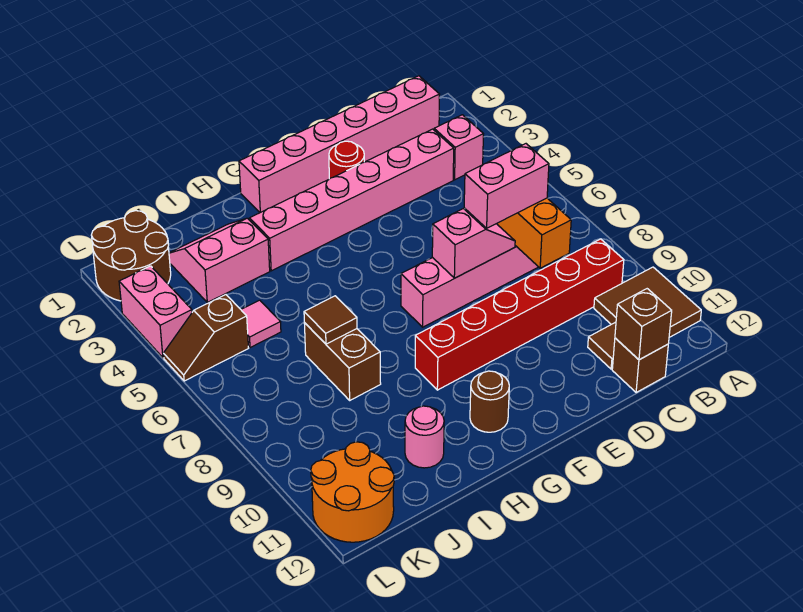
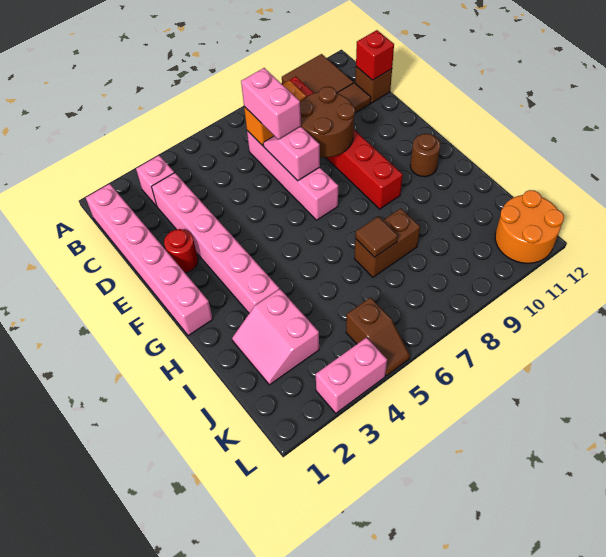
brown 1x1 brick [615,289,672,360] -> red 1x1 brick [356,30,394,80]
pink 1x1 round brick [405,406,444,468] -> none
pink 1x1 tile [241,300,281,348] -> none
brown 2x2 round brick [92,211,171,301] -> brown 2x2 round brick moved to [300,87,355,158]

